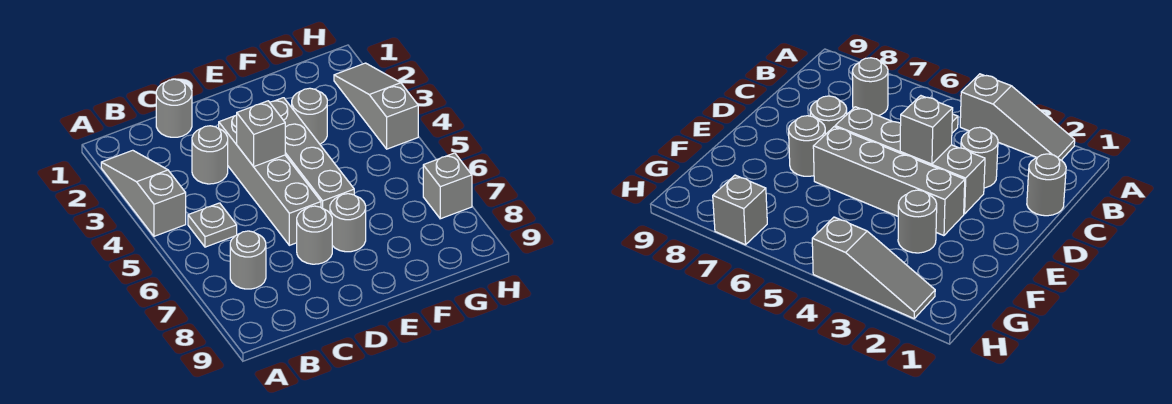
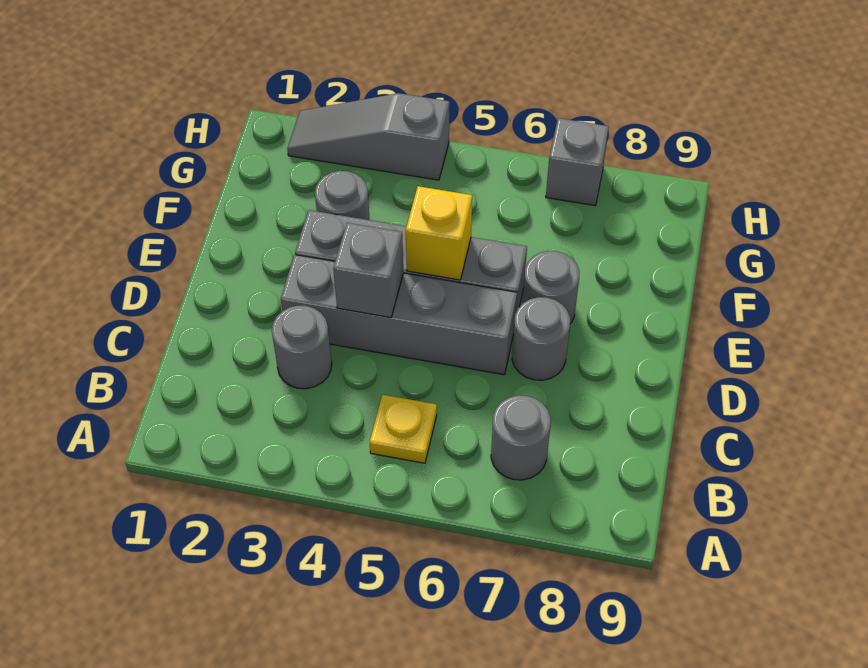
grey 1x3 slope [101,150,186,236] -> none
grey 1x1 plate [188,203,237,247] -> yellow 1x1 plate [370,395,437,463]
grey 1x1 round brick [156,79,192,137] -> none
none -> yellow 1x1 brick [406,186,472,280]

